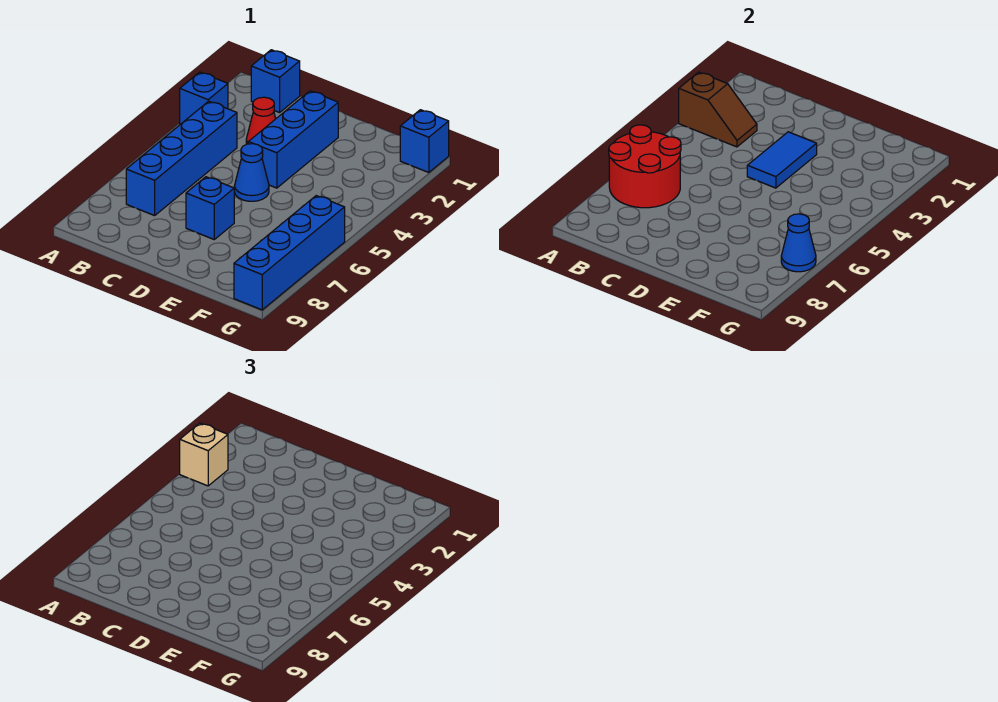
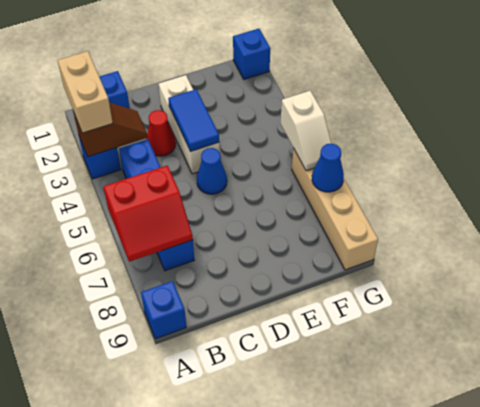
tan 1x1 brick [180,423,228,486] -> tan 1x2 brick [58,51,113,133]
red 2x2 round brick [609,125,681,208] -> red 2x2 slope [104,165,193,262]
blue 1x3 brick [248,91,338,188] -> white 1x3 brick [159,75,220,174]
blue 1x1 brick [186,177,234,239] -> blue 1x1 brick moved to [141,281,186,339]
none -> white 1x2 slope [281,91,331,171]
blue 1x4 brick [234,196,345,310] -> tan 1x4 brick [292,148,378,270]

